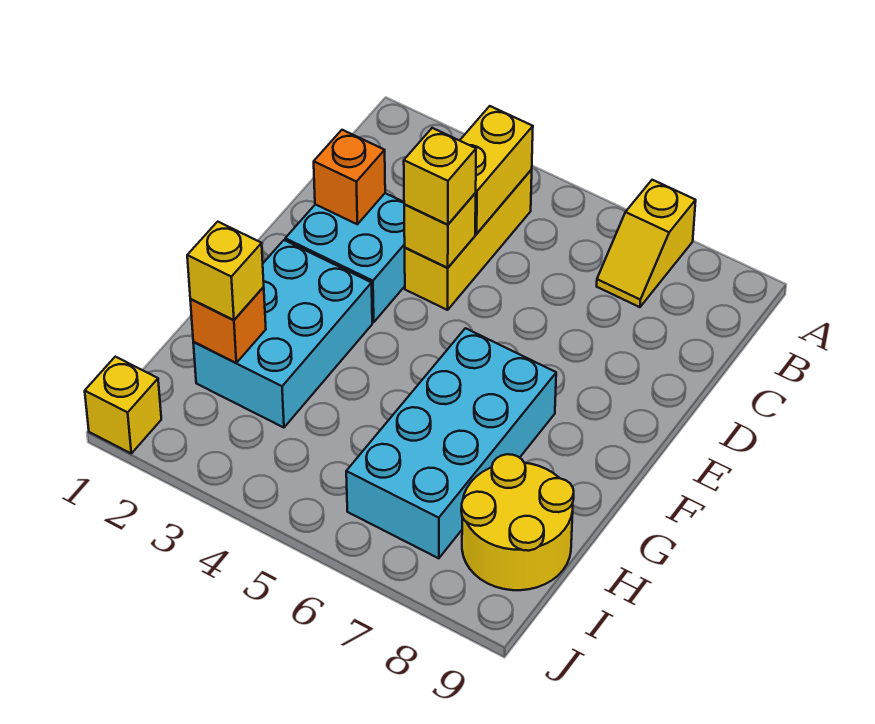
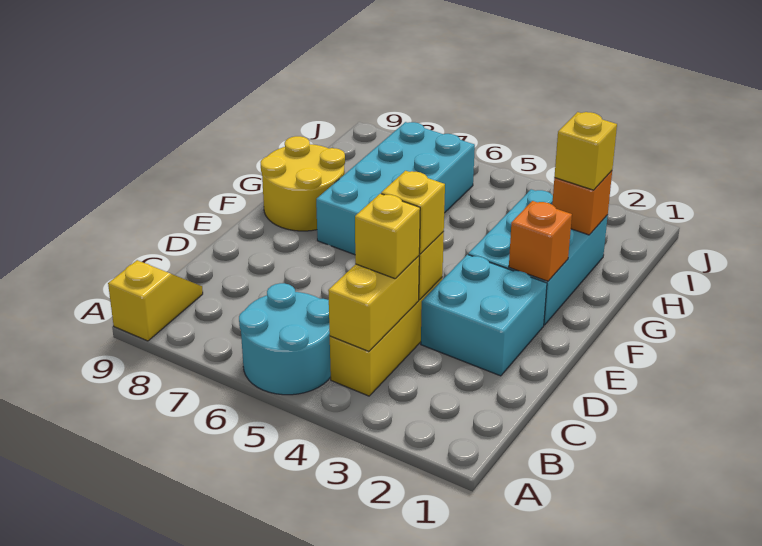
none -> cyan 2x2 round brick [239,283,331,395]
yellow 1x2 slope [597,180,696,307] -> yellow 1x2 slope moved to [108,260,203,341]
orange 1x1 brick [314,130,385,224] -> orange 1x1 brick moved to [509,201,572,281]
yellow 2x2 round brick [461,454,574,590] -> yellow 2x2 round brick moved to [261,136,345,231]
yellow 1x1 brick [85,357,161,453] -> yellow 1x1 brick moved to [355,194,420,279]

